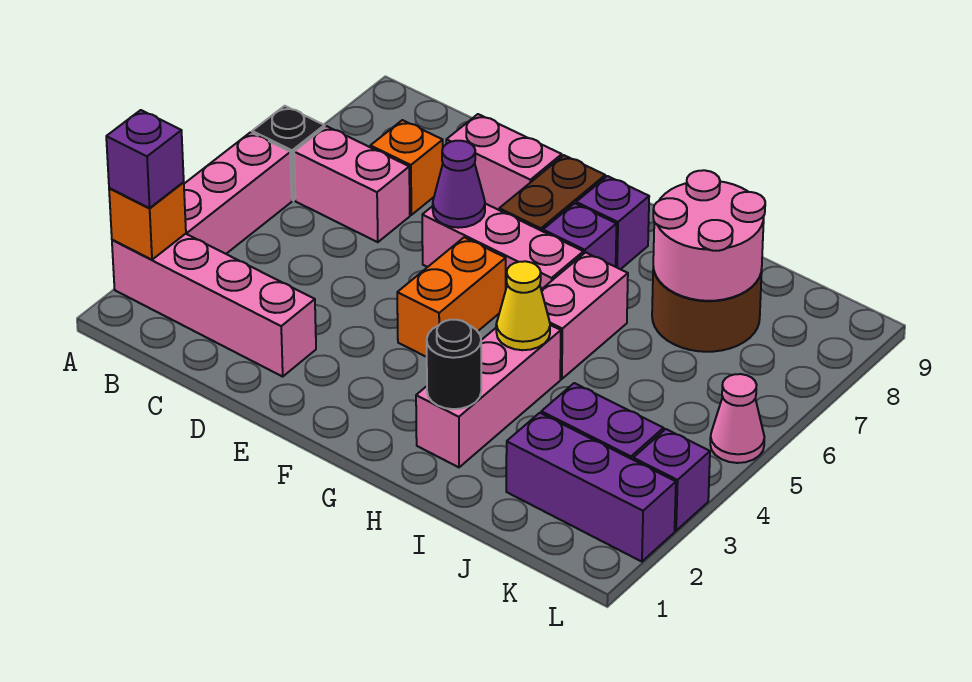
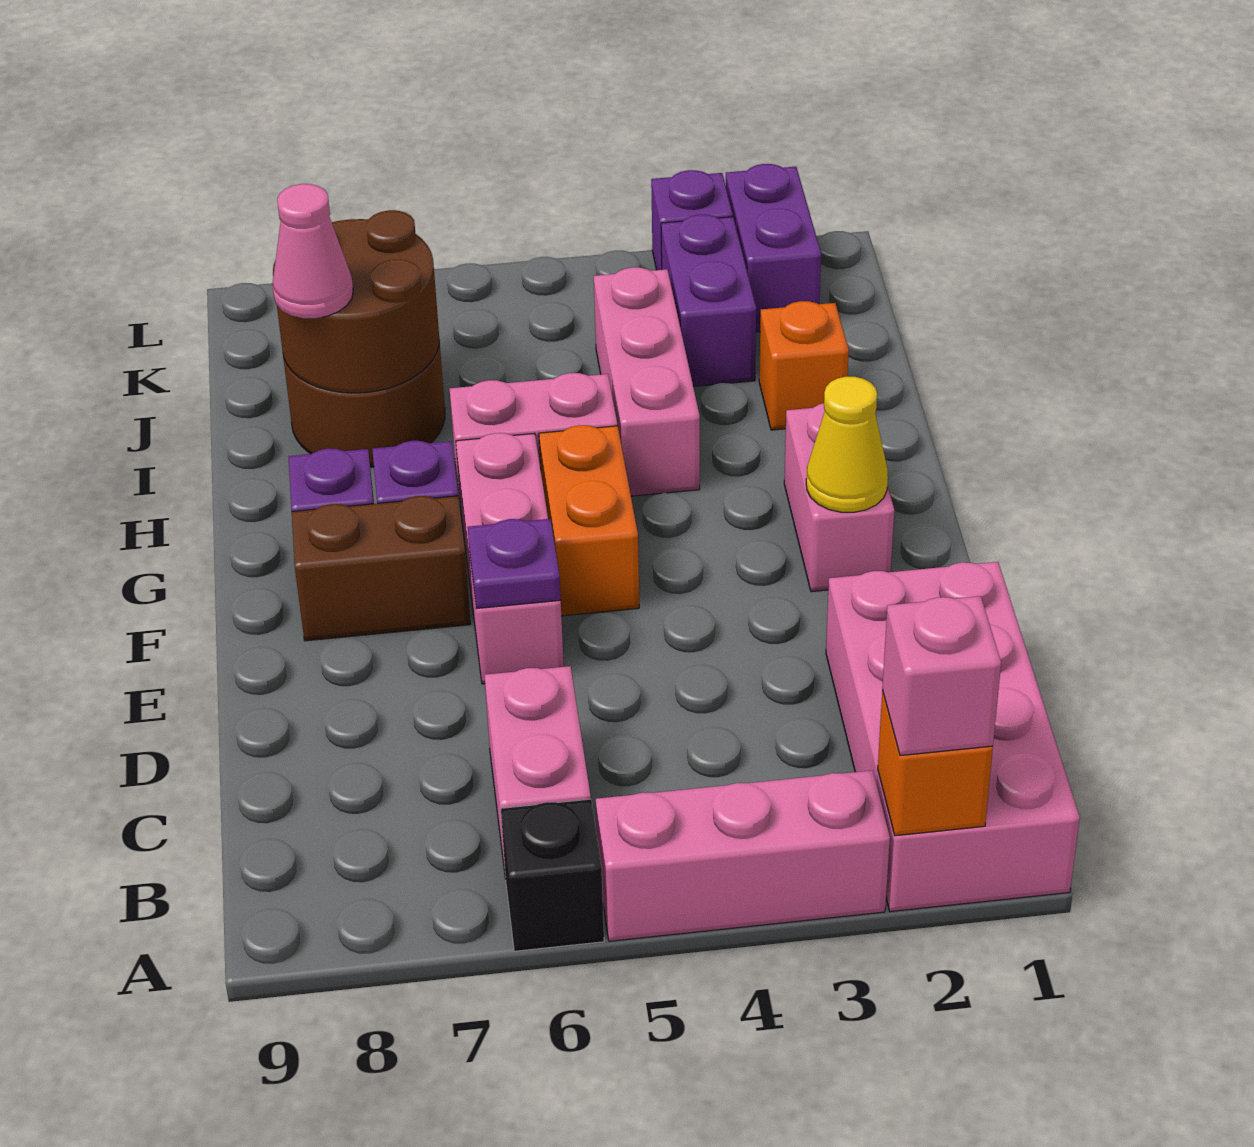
pink 1x4 brick [112,234,316,377] -> pink 2x4 brick [826,562,1080,912]
purple 1x1 brick [106,110,184,208] -> pink 1x1 brick [882,596,1001,756]
orange 1x1 brick [370,120,443,215] -> orange 1x1 brick moved to [759,301,849,430]
pink 1x2 brick [446,114,562,210] -> pink 1x2 brick moved to [784,403,894,592]
purple 1x1 cone [433,141,485,228] -> purple 1x1 plate [468,519,561,609]
orange 1x2 brick [397,237,506,357] -> orange 1x2 brick turned to [539,425,639,616]
pink 1x3 brick [416,325,561,467] -> pink 1x3 brick turned to [594,267,700,496]
black 1x1 round brick [427,320,481,409] -> none
yellow 1x1 cone [496,261,550,350] -> yellow 1x1 cone moved to [806,377,888,512]
pink 2x2 round brick [653,170,765,301] -> brown 2x2 round brick [273,210,439,393]
purple 1x3 brick [506,413,676,562] -> purple 1x2 brick [726,164,821,332]
pink 1x1 cone [710,374,764,463] -> pink 1x1 cone moved to [272,184,353,318]

